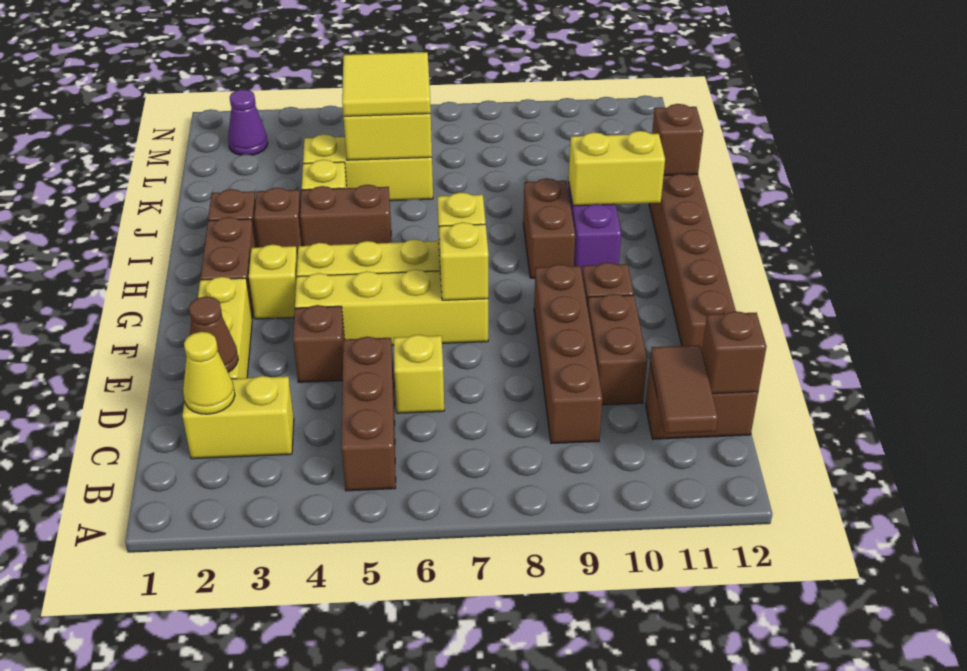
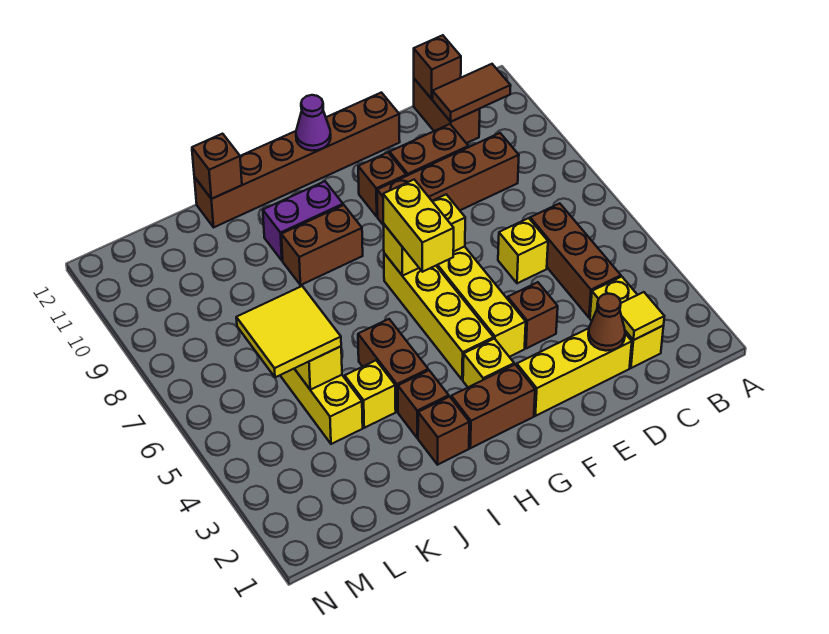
brown 1x3 brick [341,337,396,491] -> brown 1x3 brick turned to [530,203,621,318]
yellow 1x1 cone [183,332,235,414] -> yellow 1x1 tile [620,292,664,340]
yellow 1x2 brick [569,131,665,206] -> yellow 1x2 brick moved to [383,180,454,272]
purple 1x1 cone [228,90,268,155] -> purple 1x1 cone moved to [296,95,331,151]

